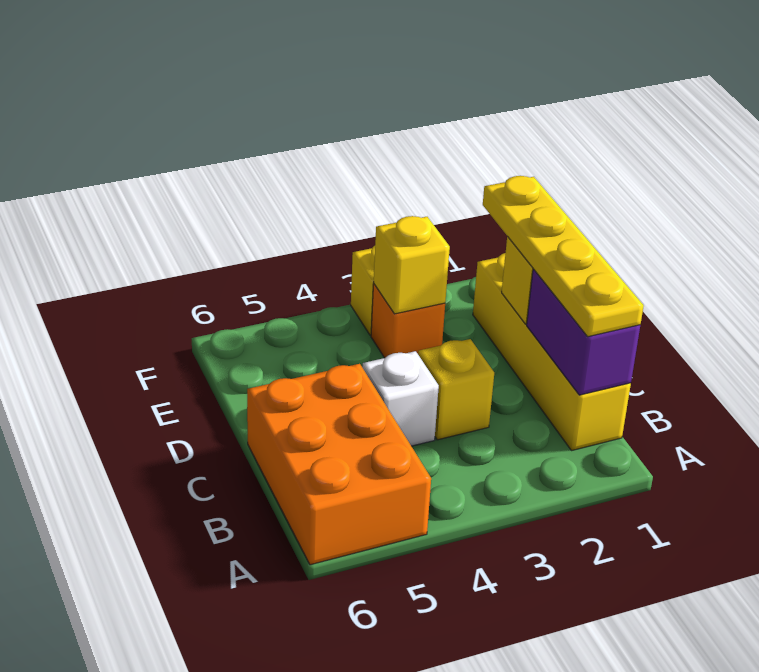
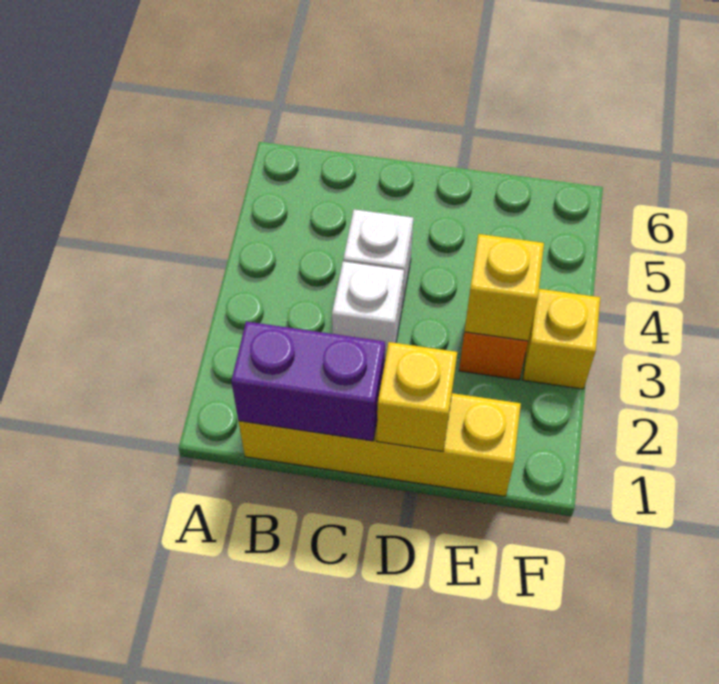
orange 2x3 brick [247,364,431,565] -> none
yellow 1x4 plate [483,176,644,337] -> none
yellow 1x1 brick [418,339,494,440] -> white 1x1 brick [332,261,404,359]

